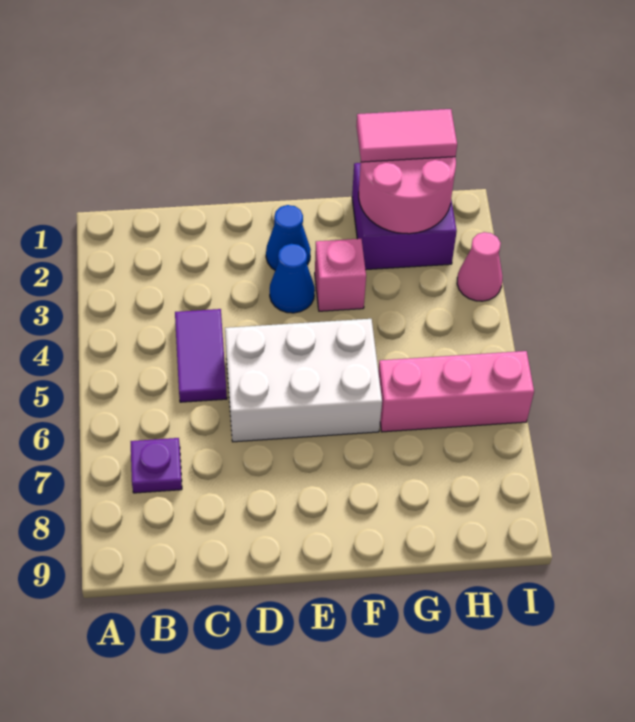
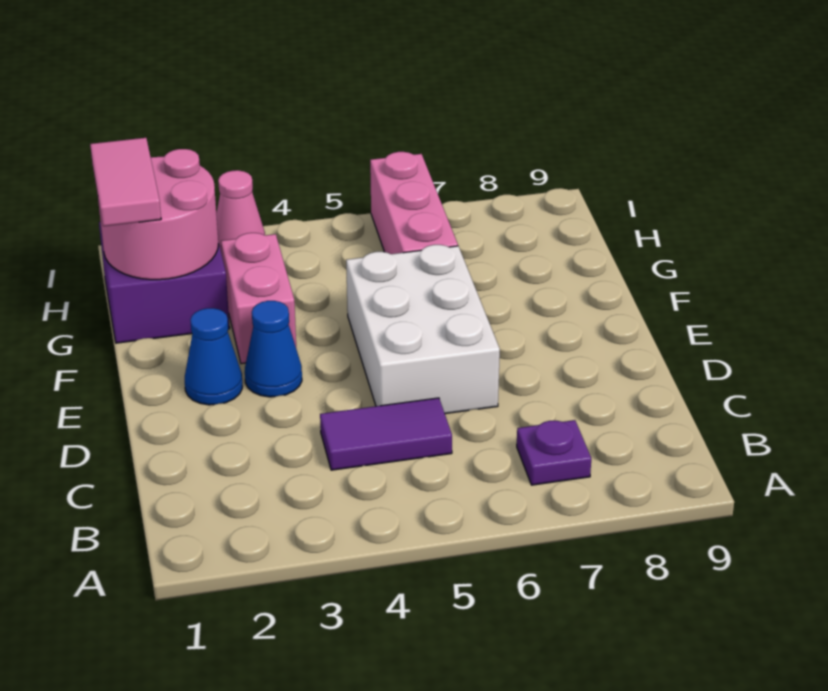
pink 1x1 brick [315,239,366,311] -> pink 1x2 brick [221,233,296,364]

